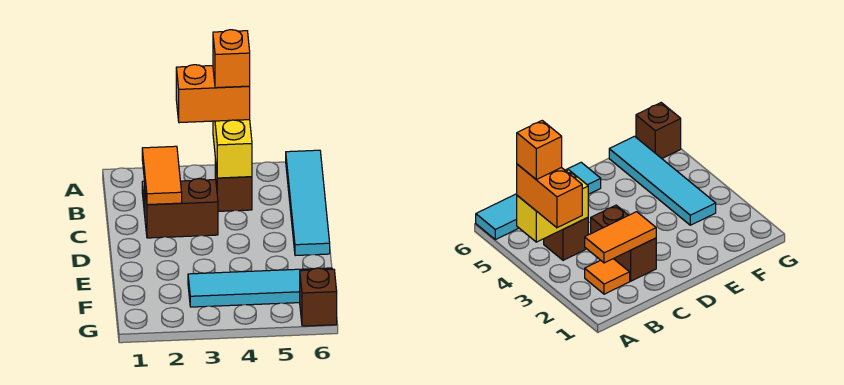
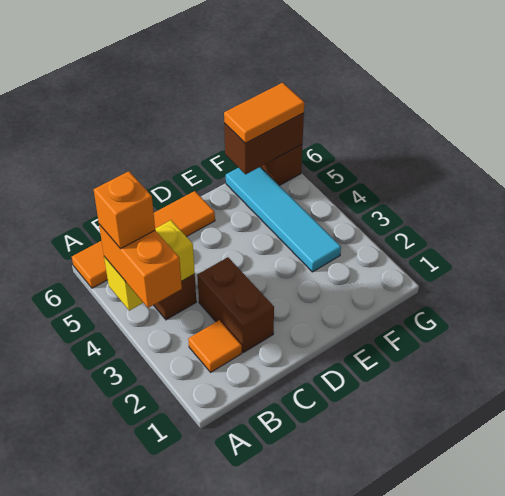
cyan 1x4 tile [286,150,330,256] -> orange 1x4 tile [72,191,215,288]
orange 1x2 tile [142,146,182,205] -> orange 1x2 tile moved to [224,83,304,143]
none -> brown 1x2 brick [224,113,304,174]

